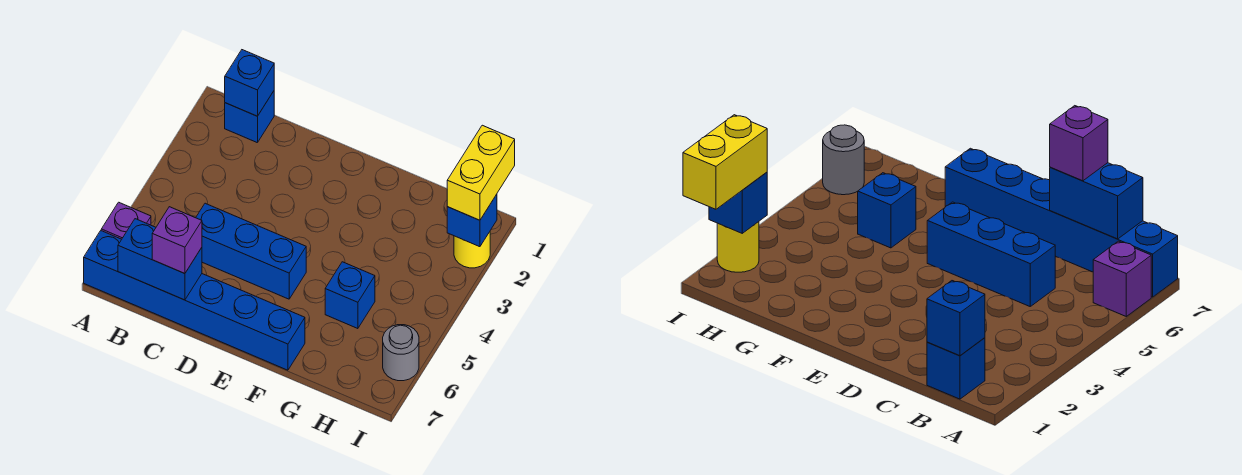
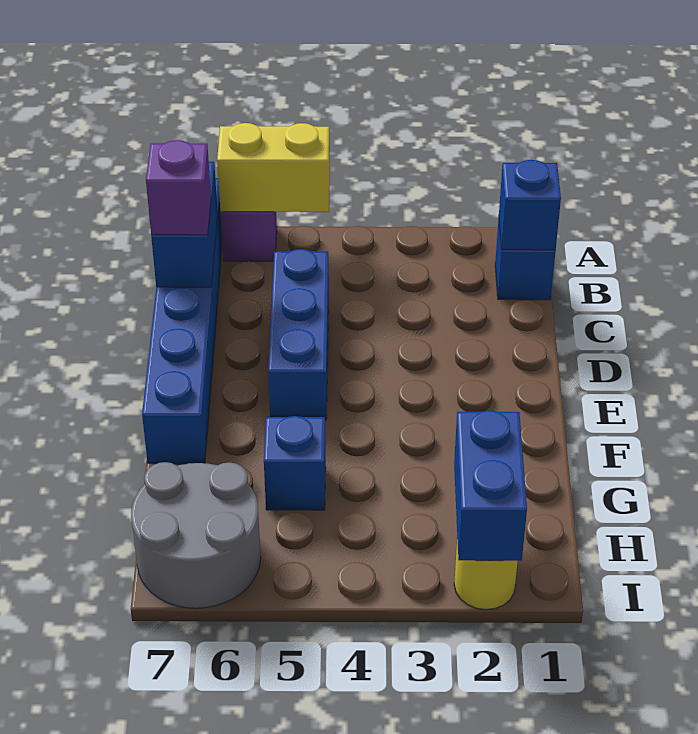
yellow 1x2 brick [447,125,515,220] -> yellow 1x2 brick moved to [217,123,330,212]
blue 1x1 brick [447,194,497,247] -> blue 1x2 brick [454,411,527,561]
grey 1x1 round brick [383,325,419,381] -> grey 2x2 round brick [131,462,261,608]

